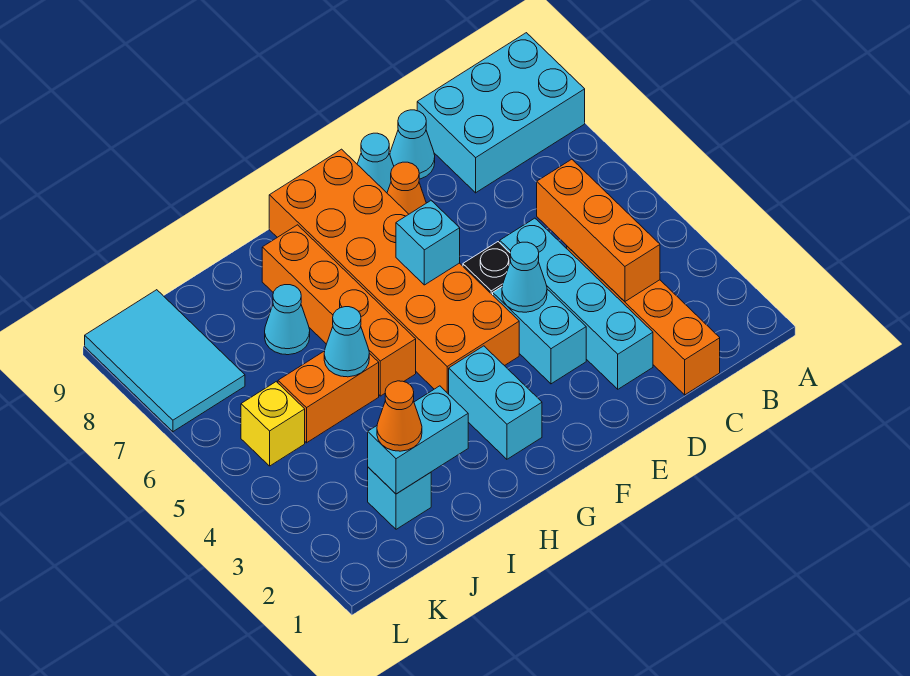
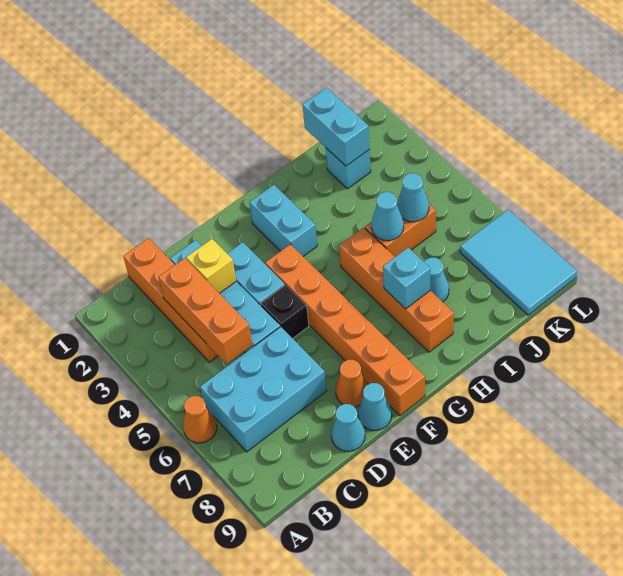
cyan 2x3 brick [417,33,585,193] -> cyan 2x3 brick moved to [200,327,327,452]
cyan 1x1 cone [502,242,547,312] -> cyan 1x1 cone moved to [397,173,429,222]
orange 2x6 brick [269,149,519,394] -> orange 1x6 brick [265,244,425,415]
cyan 1x1 brick [396,201,460,285] -> cyan 1x1 brick moved to [383,248,430,309]
cyan 1x2 brick [368,386,468,494] -> cyan 1x2 brick turned to [303,88,370,166]
orange 1x1 cone [377,381,422,451] -> orange 1x1 cone moved to [183,396,217,443]
yellow 1x1 brick [241,382,305,466] -> yellow 1x1 brick moved to [186,239,236,293]

